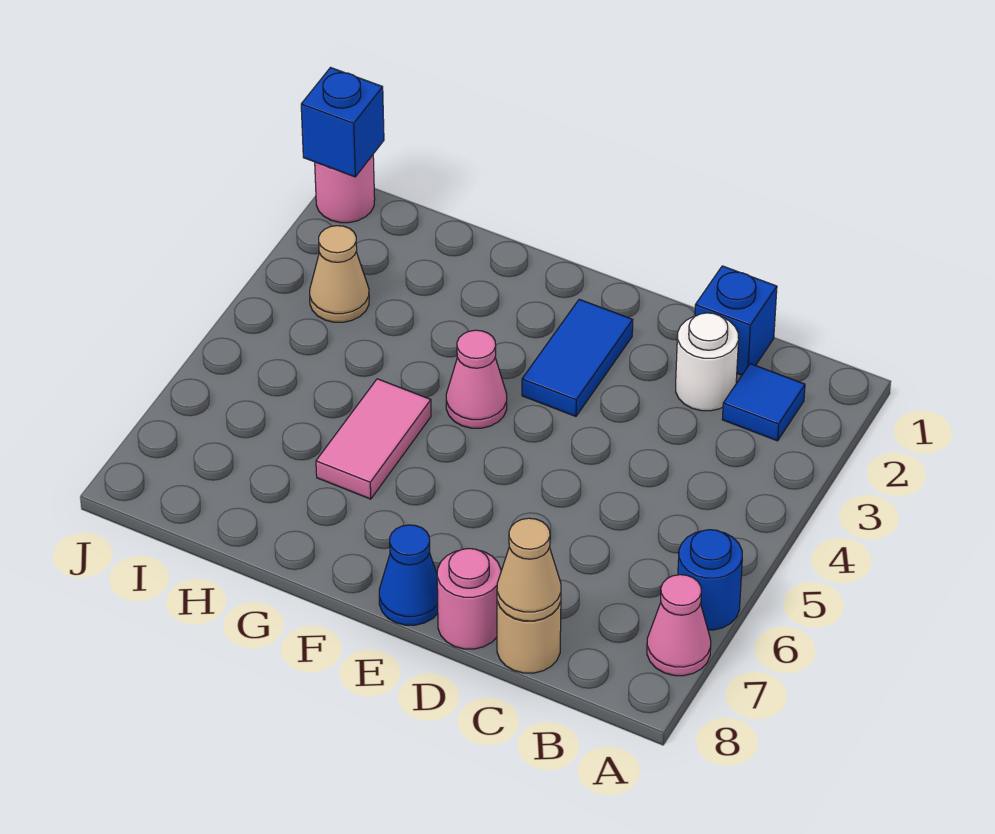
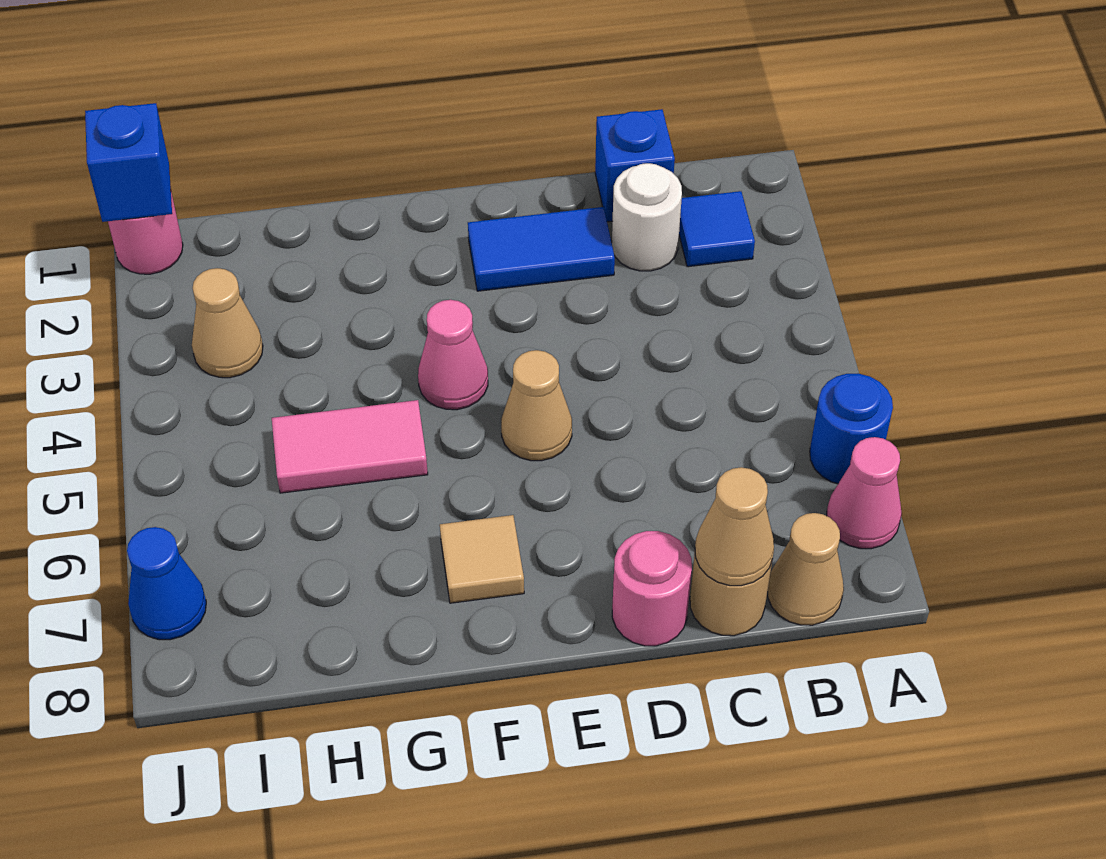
none -> tan 1x1 cone [767,513,844,625]
blue 1x2 tile [522,299,633,416] -> blue 1x2 tile turned to [468,207,615,291]
none -> tan 1x1 cone [501,350,572,461]
blue 1x1 cone [379,525,438,625] -> blue 1x1 cone moved to [127,527,206,640]
none -> tan 1x1 tile [440,515,524,603]
pink 1x2 tile [316,379,431,499] -> pink 1x2 tile turned to [272,400,428,493]

